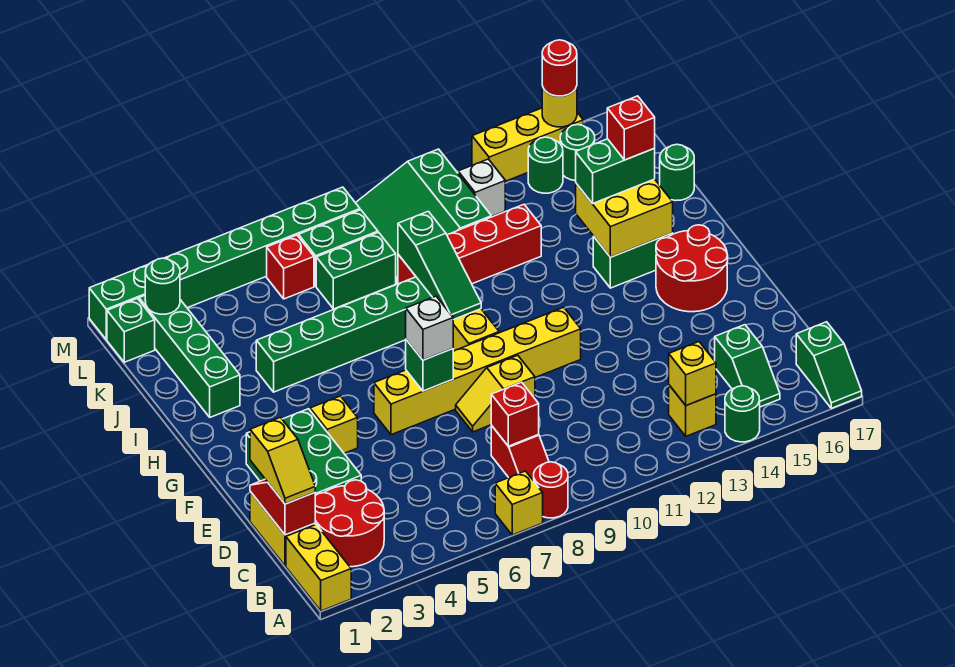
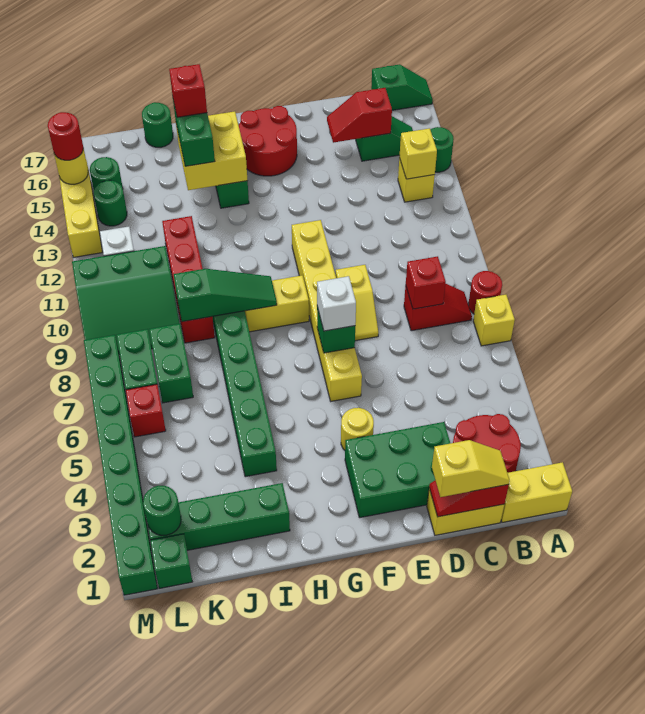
none -> red 1x2 slope [327,88,392,143]
yellow 1x1 brick [310,396,358,453] -> yellow 1x1 round brick [341,408,374,450]

